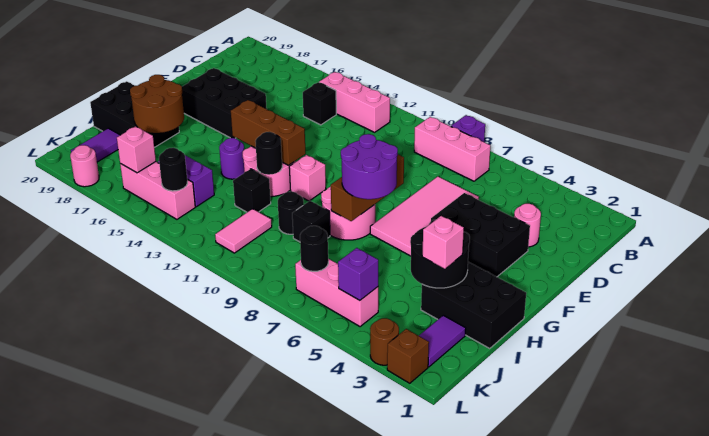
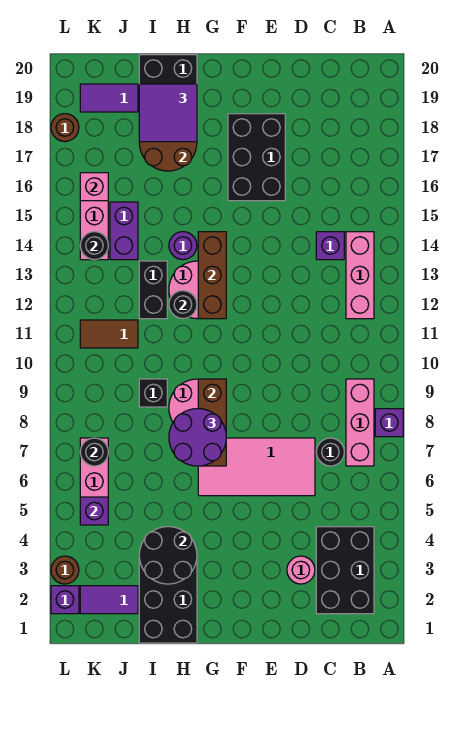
black 1x1 brick [303,82,336,125] -> purple 1x1 brick [316,232,344,260]
black 2x3 brick [431,193,530,277] -> black 2x3 brick moved to [316,527,374,614]
brown 1x3 brick [331,155,404,221] -> brown 1x3 brick turned to [198,379,226,466]
pink 1x1 brick [289,155,326,201] -> none
none -> purple 2x2 tile [139,84,197,142]
pink 1x1 brick [422,216,464,269] -> none
black 1x1 round brick [278,191,304,234] -> black 1x1 round brick moved to [316,438,344,466]
black 1x1 brick [233,169,271,212] -> black 1x2 brick [139,261,167,319]
pink 1x2 tile [215,209,272,253] -> brown 1x2 tile [80,320,138,348]
brown 1x1 brick [387,329,429,383] -> purple 1x1 brick [51,586,79,614]
pink 1x1 round brick [70,145,99,187] -> brown 1x1 round brick [51,114,79,142]

